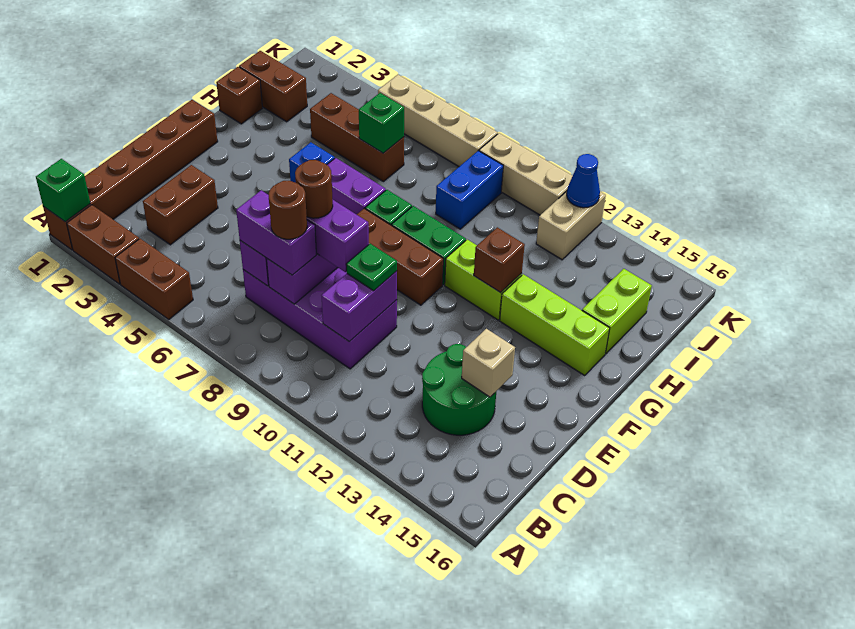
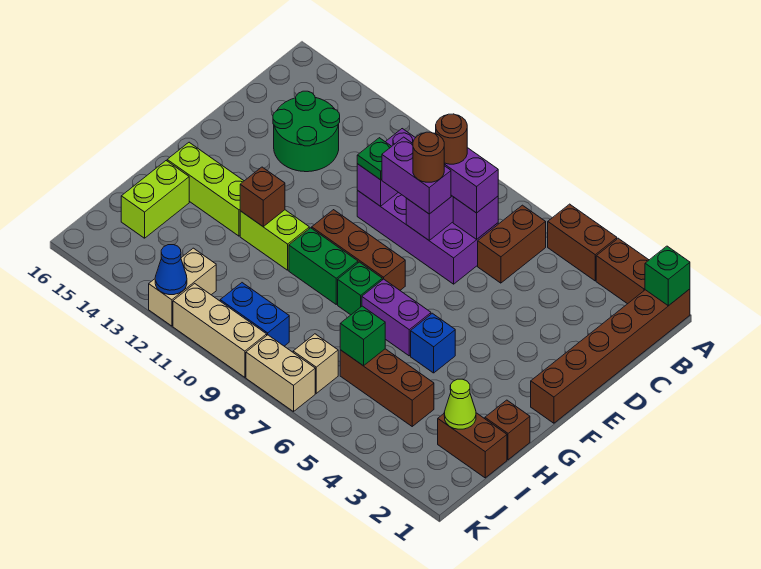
brown 1x2 brick [143,165,218,245] -> brown 1x2 brick moved to [478,205,546,283]
tan 1x1 brick [462,329,515,397] -> tan 1x1 brick moved to [293,334,338,393]
none -> lime 1x1 cone [444,379,476,429]
blue 1x2 brick [436,151,503,229] -> blue 1x2 brick turned to [220,283,289,346]
tan 1x4 brick [378,75,498,166] -> tan 1x2 brick [246,335,315,412]

